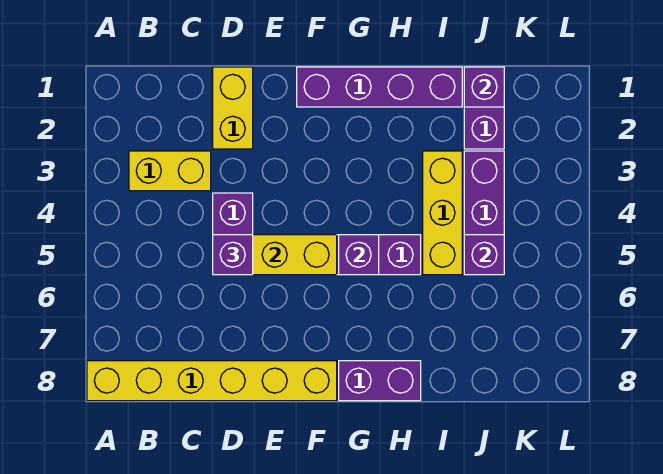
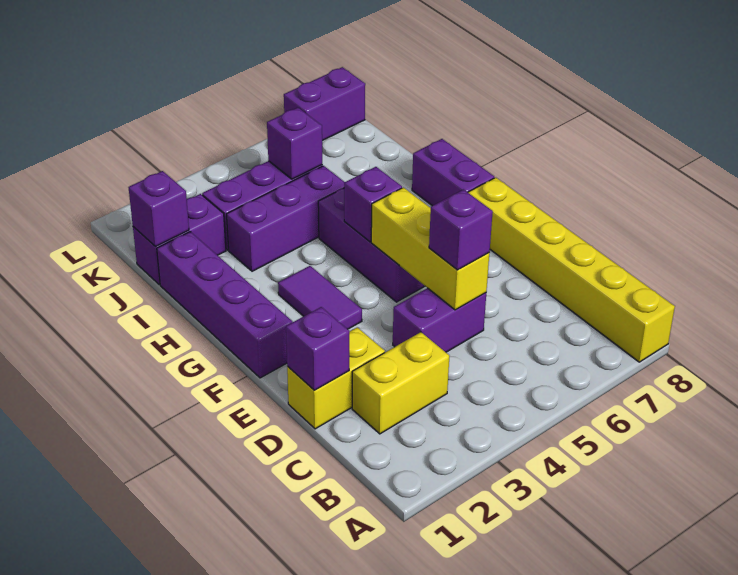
yellow 1x2 brick [129,151,211,191] -> yellow 1x2 brick turned to [352,332,449,434]
none -> purple 1x1 brick [286,307,349,390]
none -> purple 1x2 tile [278,266,362,329]
yellow 1x3 brick [423,151,462,275] -> purple 1x3 brick [227,166,345,271]
none -> purple 1x2 brick [284,67,365,141]

